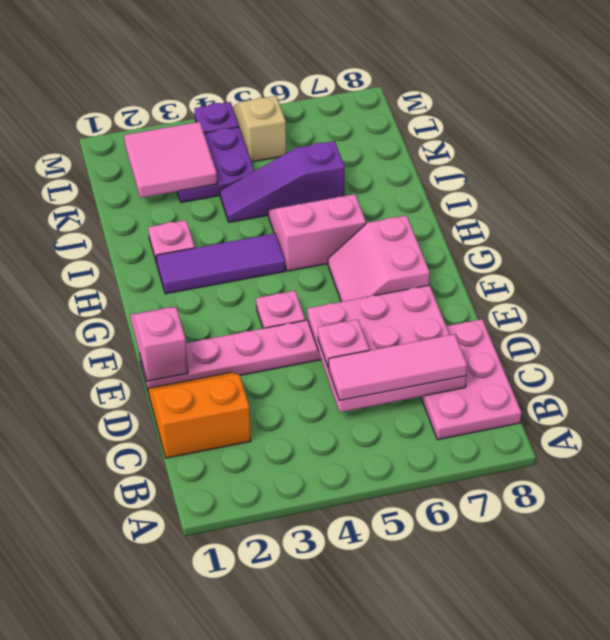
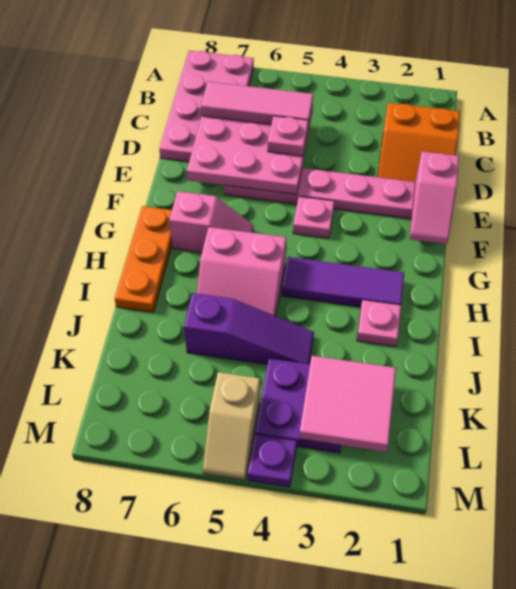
pink 2x3 plate [421,319,521,440] -> pink 2x4 plate [159,51,254,162]
pink 2x2 slope [328,215,430,302] -> pink 1x2 slope [169,191,253,253]
none -> orange 1x3 plate [115,206,172,312]

